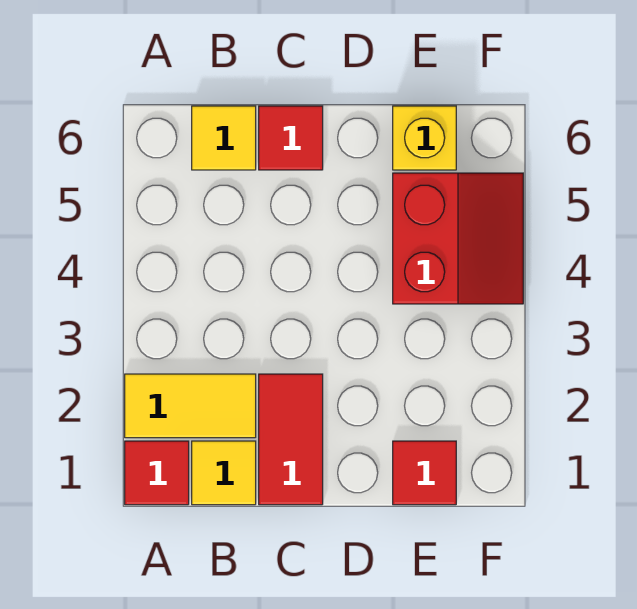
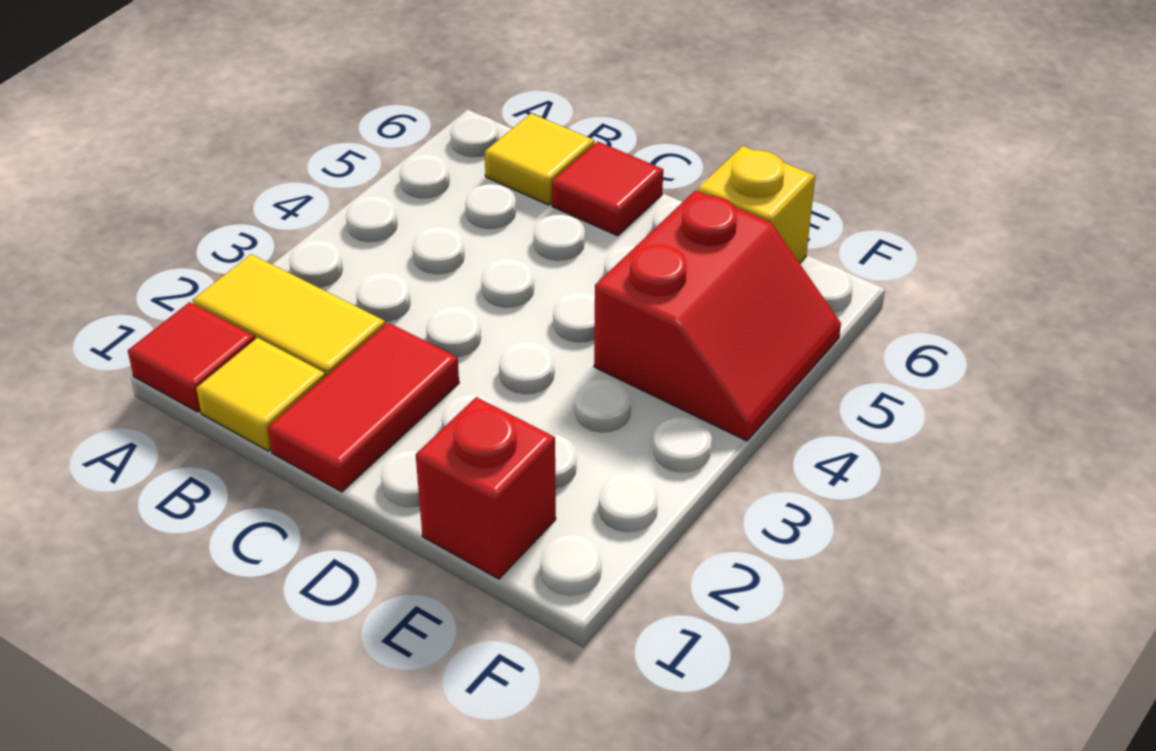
red 1x1 tile [393,441,456,505] -> red 1x1 brick [416,397,556,579]

